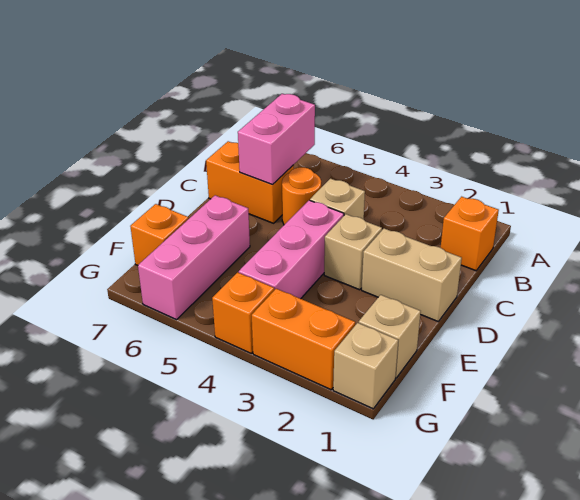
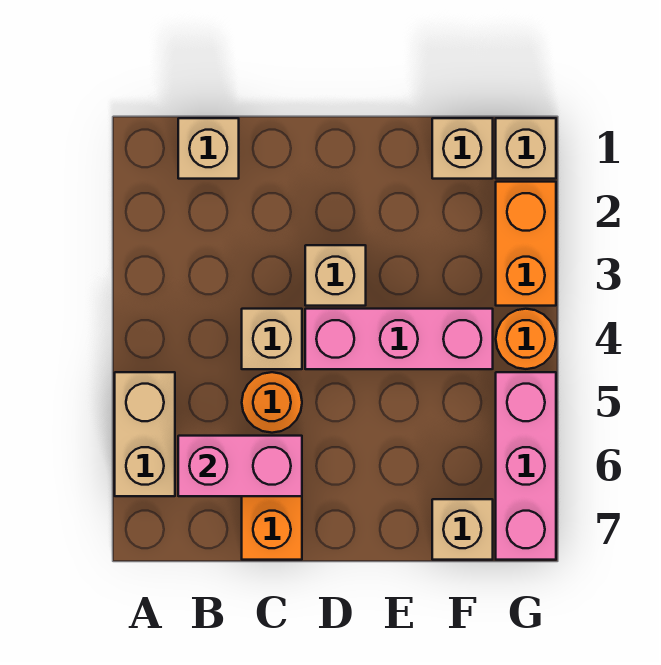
orange 1x1 brick [441,197,499,271] -> tan 1x1 brick [178,118,239,179]
tan 1x2 brick [362,228,462,321] -> tan 1x2 brick moved to [115,372,175,496]
pink 1x3 brick [138,195,250,320] -> pink 1x3 brick turned to [496,372,556,560]
orange 1x1 brick [130,204,189,265] -> tan 1x1 brick [432,499,493,560]
orange 1x1 brick [212,272,274,353] -> orange 1x1 round brick [496,309,556,369]

